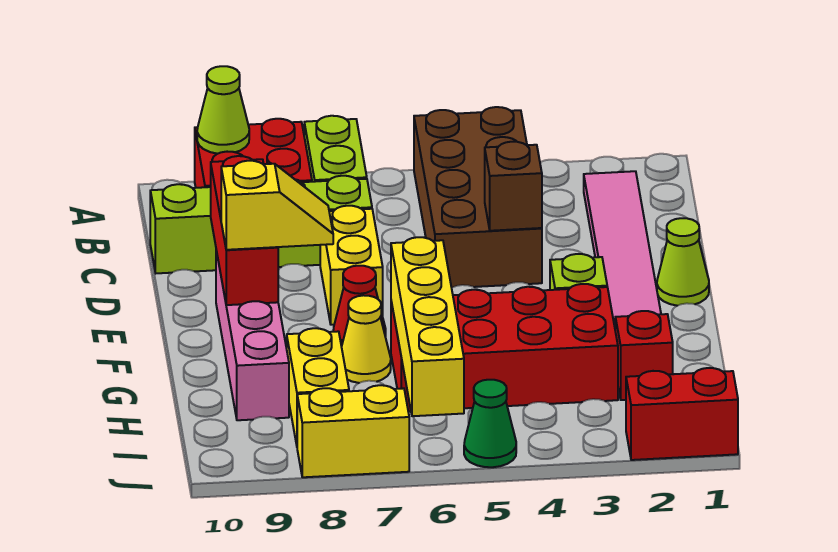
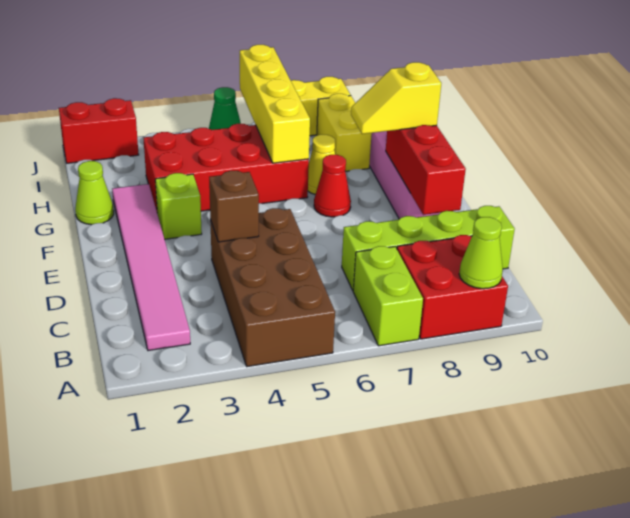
yellow 1x2 brick [320,206,383,325] -> none
lime 1x1 cone [657,218,709,306] -> lime 1x1 cone moved to [75,161,114,225]
red 1x1 brick [615,311,673,400] -> none

